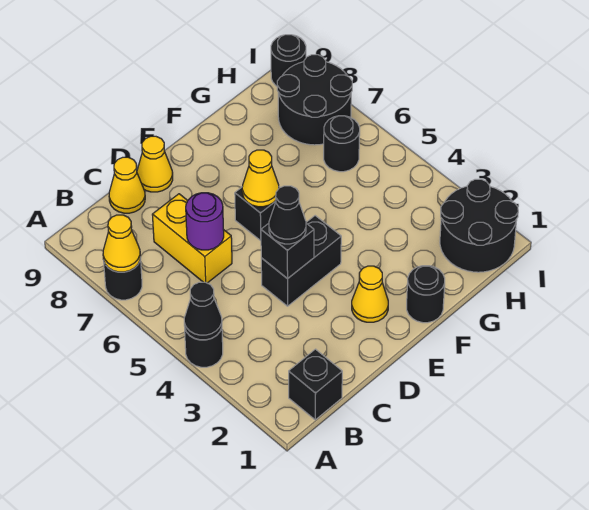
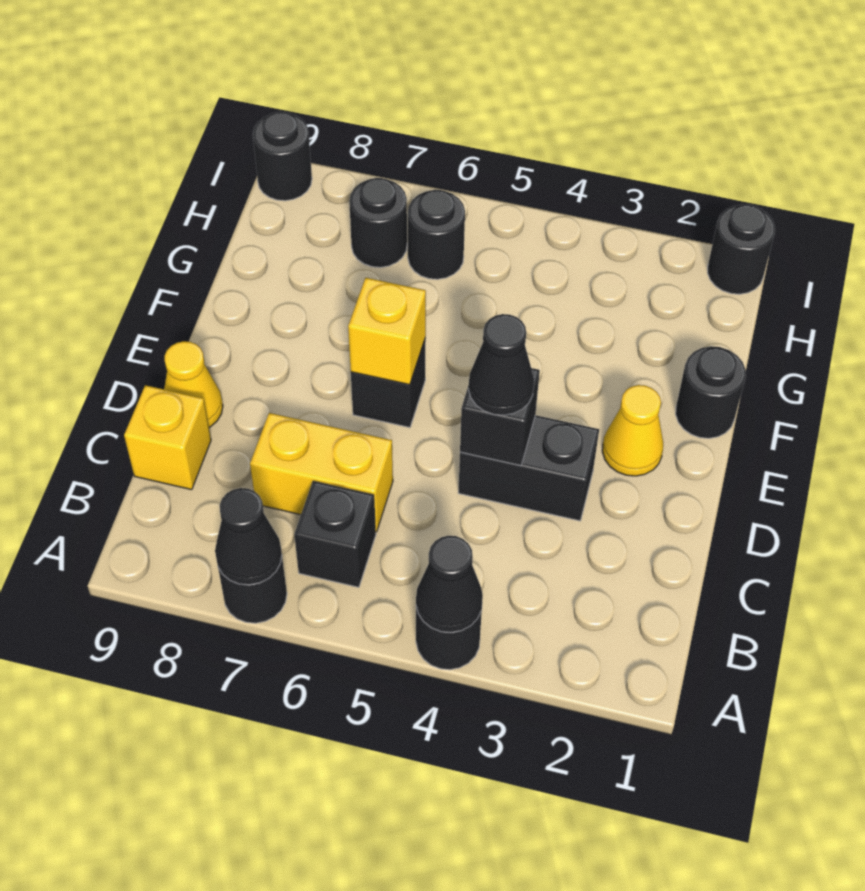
yellow 1x1 cone [103,215,140,272] -> black 1x1 cone [215,488,282,585]
black 1x1 brick [289,349,342,420] -> black 1x1 brick moved to [294,481,376,587]
purple 1x1 round brick [186,193,224,250] -> none
yellow 1x1 cone [109,157,145,213] -> yellow 1x1 brick [124,385,211,490]
black 1x2 brick [261,216,341,306] -> black 1x2 brick turned to [458,415,599,521]
yellow 1x1 cone [242,150,279,207] -> yellow 1x1 brick [348,278,426,385]
black 2x2 round brick [440,179,518,272] -> black 1x1 round brick [708,205,775,294]
black 2x2 round brick [277,55,352,145] -> black 1x1 round brick [349,178,407,267]

